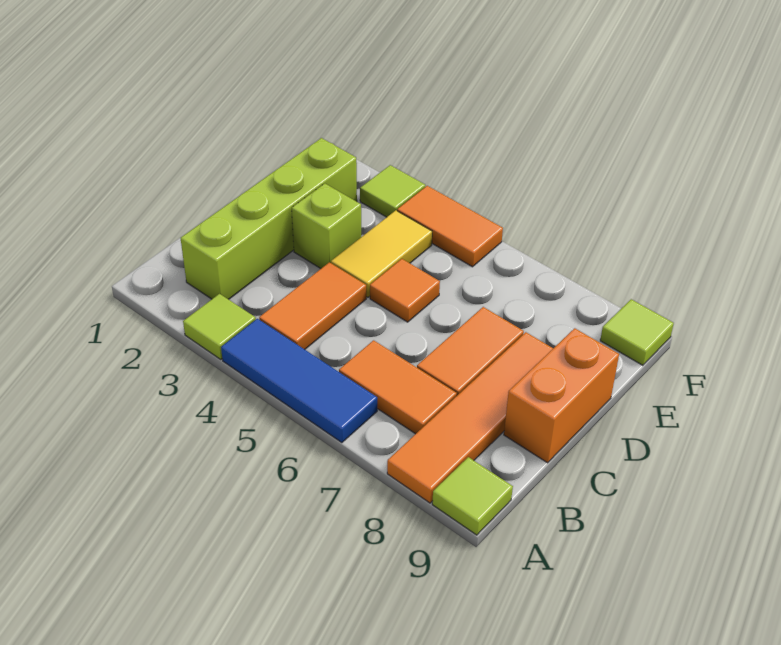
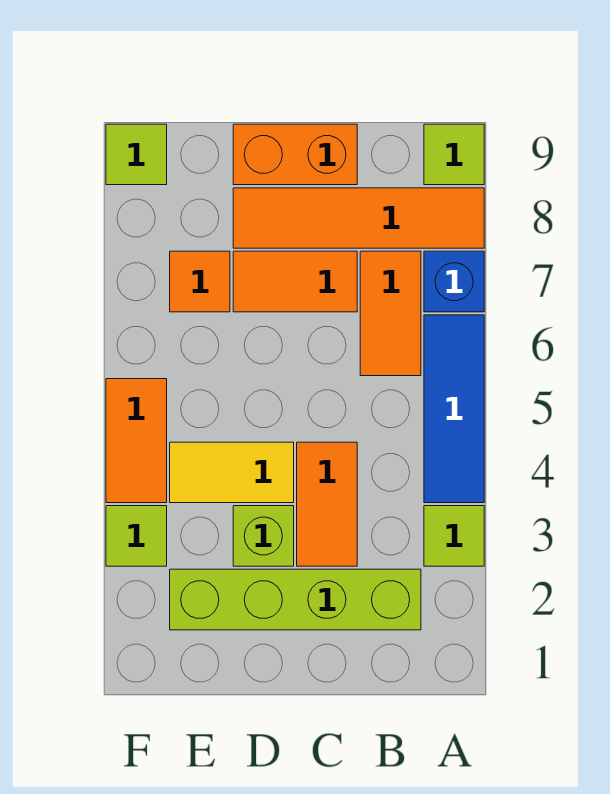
none -> blue 1x1 brick [424,251,484,312]
orange 1x2 tile [259,262,366,349] -> orange 1x2 tile turned to [297,442,357,566]
orange 1x1 tile [370,259,440,322] -> orange 1x1 tile moved to [170,251,230,312]

